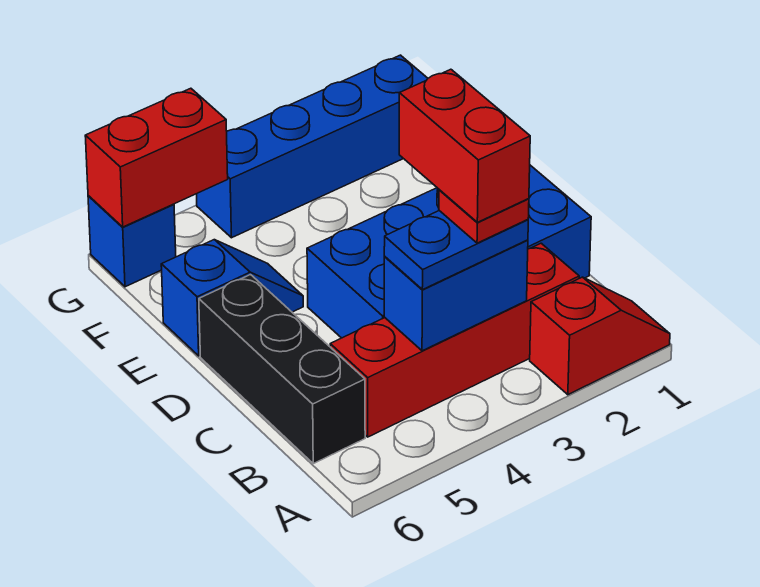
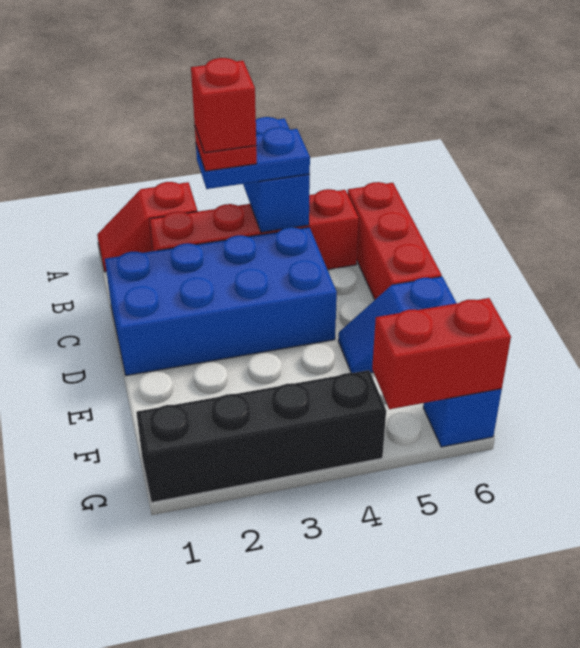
blue 1x2 brick [384,240,528,351] -> blue 1x2 brick turned to [243,117,310,232]
red 1x2 brick [399,69,530,222] -> red 1x1 brick [191,58,256,153]
black 1x3 brick [199,275,365,464] -> red 1x3 brick [348,182,442,299]
blue 1x4 brick [197,55,428,238] -> black 1x4 brick [136,370,386,502]

